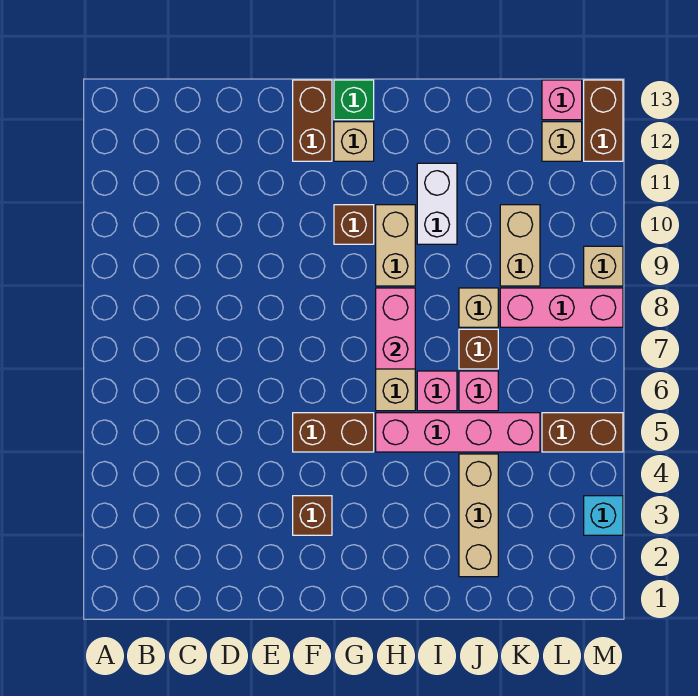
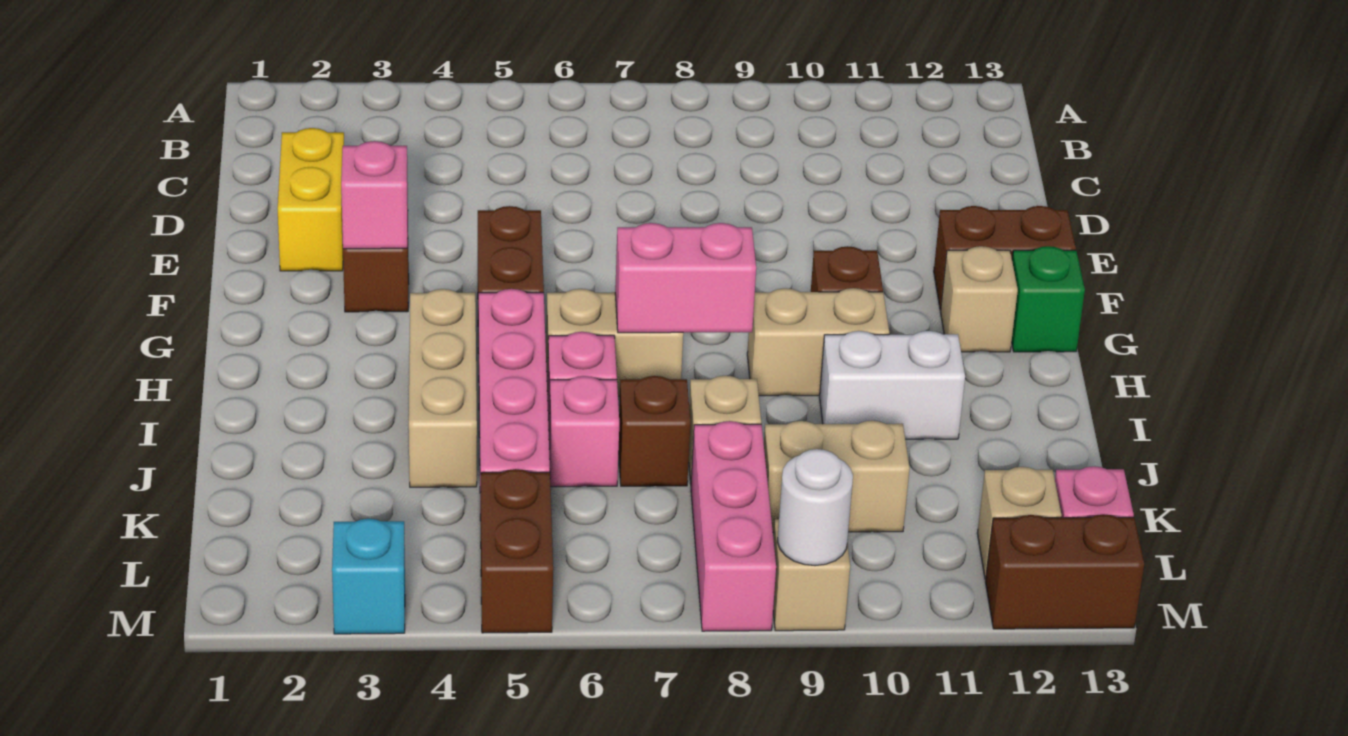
none -> yellow 1x2 brick [278,128,344,271]
none -> pink 1x1 brick [341,141,408,249]
tan 1x3 brick [459,454,498,577] -> tan 1x3 brick turned to [409,289,477,487]
none -> white 1x1 round brick [777,449,853,566]

